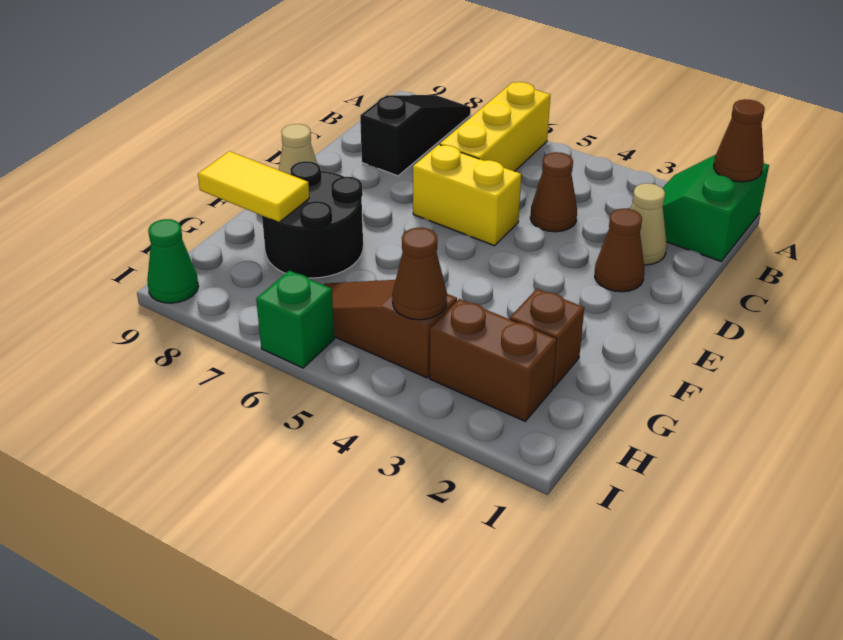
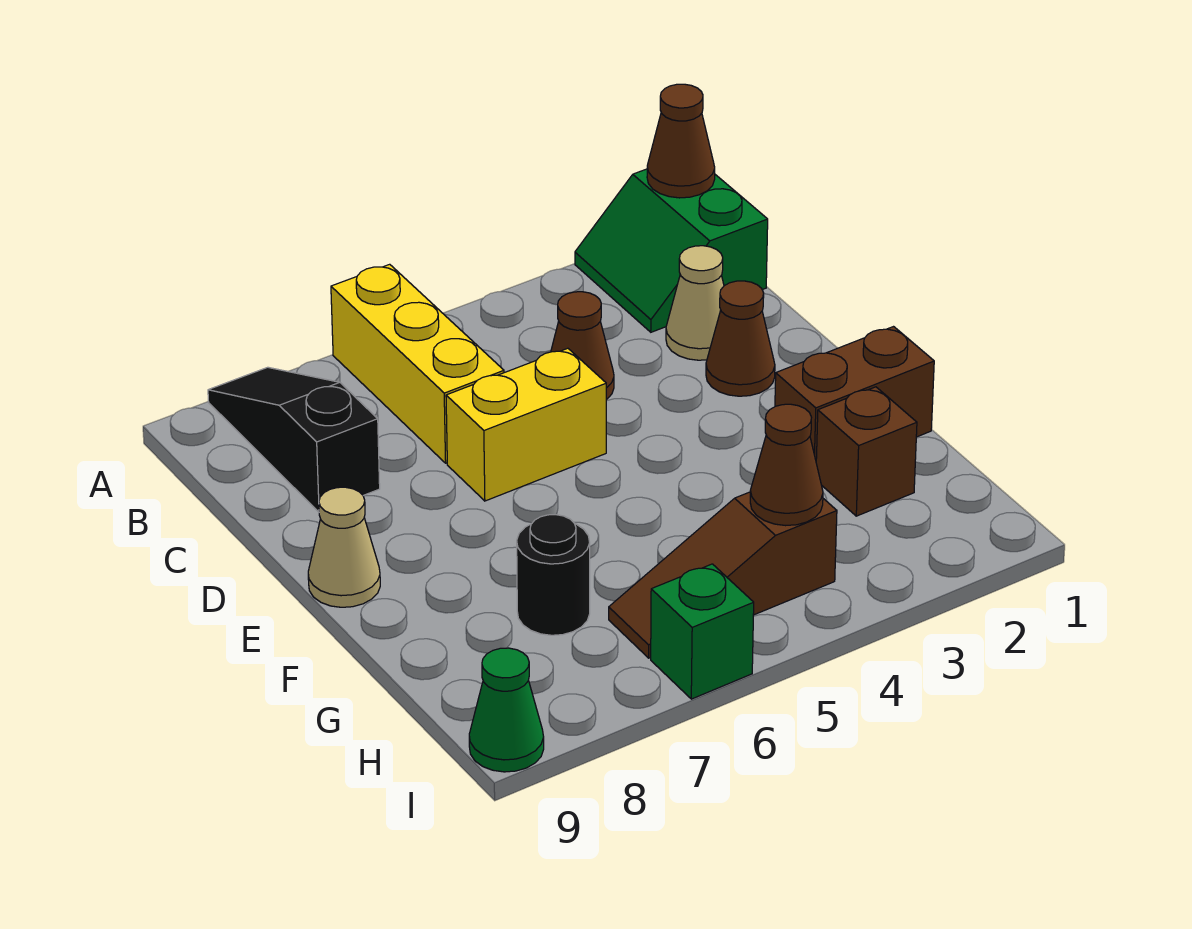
black 2x2 round brick [262,161,363,278] -> black 1x1 round brick [517,515,590,635]
yellow 1x2 tile [198,151,309,223] -> none
brown 1x2 brick [430,299,557,421] -> brown 1x2 brick moved to [775,327,934,460]

